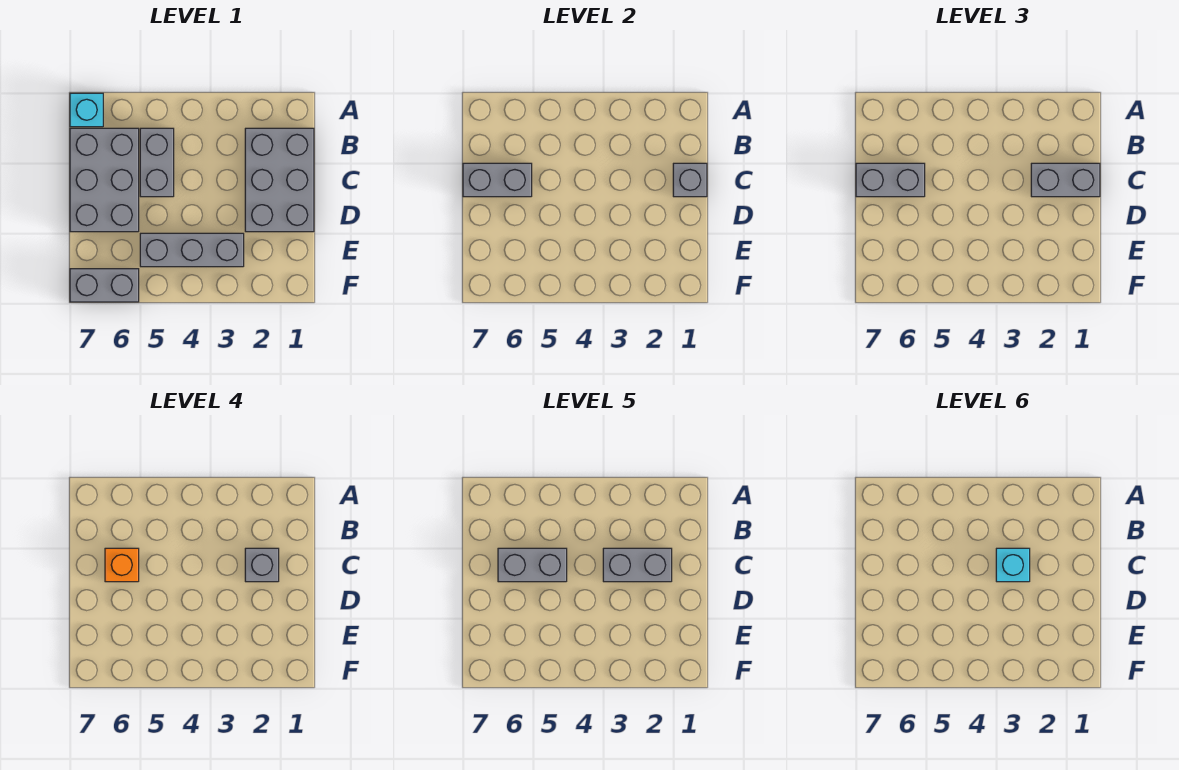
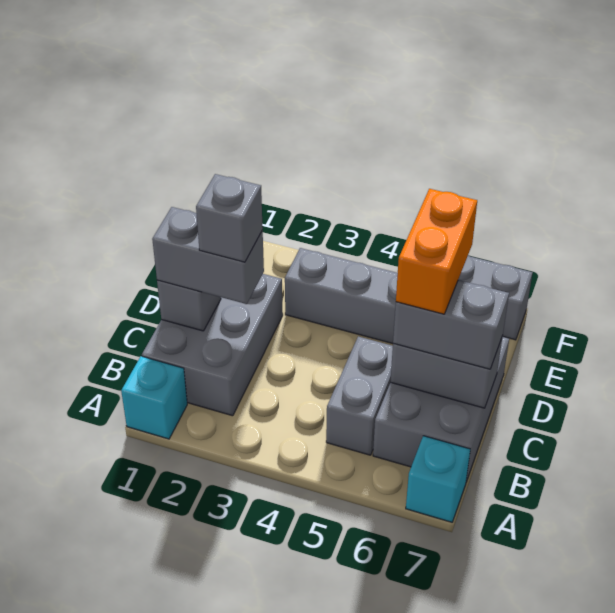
grey 1x2 brick [603,548,672,582] -> none
cyan 1x1 brick [996,548,1030,582] -> cyan 1x1 brick moved to [121,356,187,439]
grey 1x2 brick [498,548,567,582] -> none
orange 1x1 brick [105,548,139,582] -> orange 1x2 brick [396,189,477,314]

